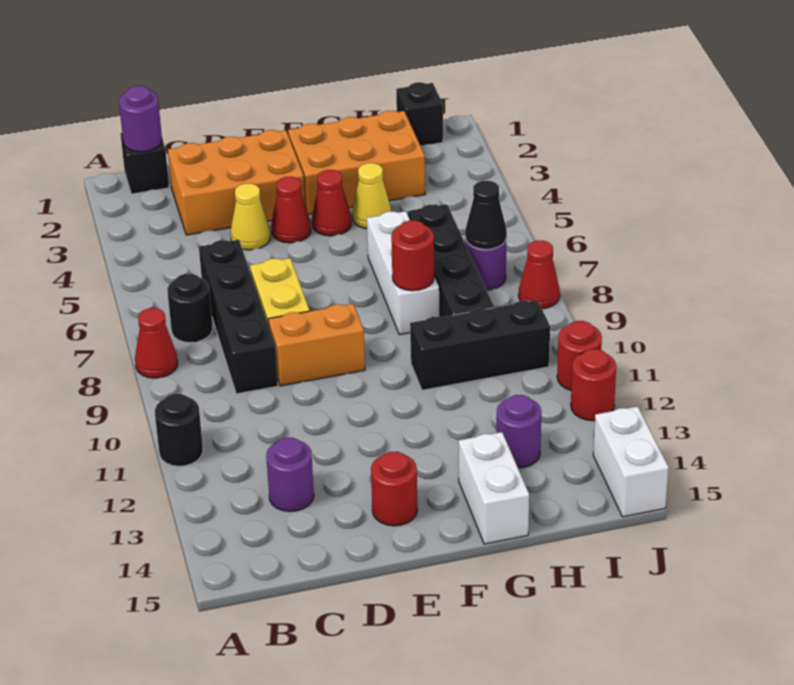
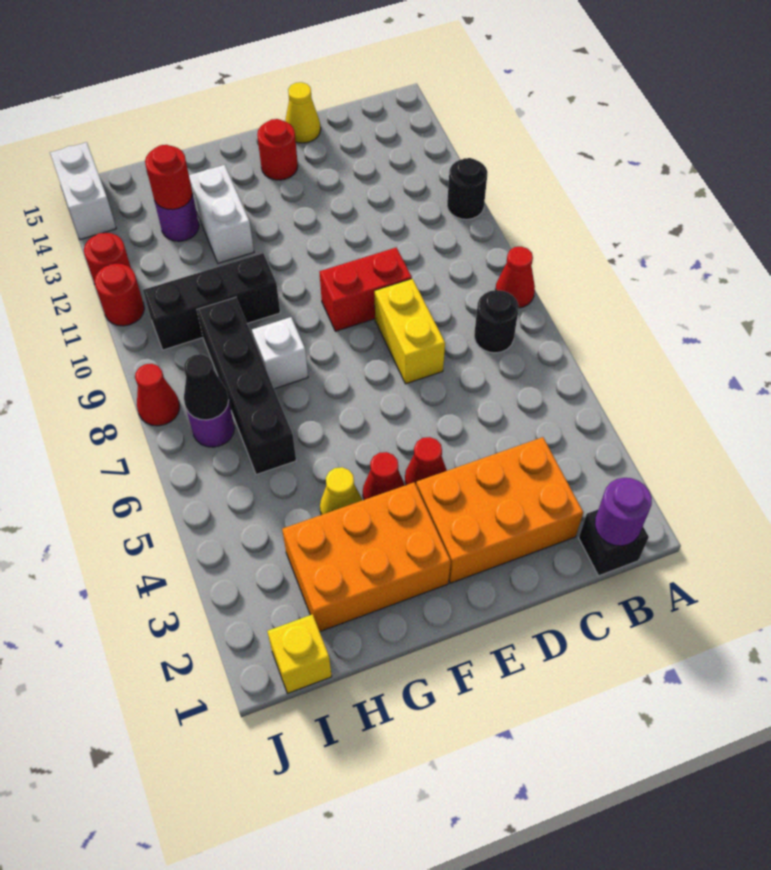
black 1x4 brick [199,240,278,394] -> none
purple 1x1 round brick [266,438,314,512] -> none
yellow 1x1 cone [231,183,270,250] -> yellow 1x1 cone moved to [285,82,321,143]
orange 1x2 brick [268,304,365,386] -> red 1x2 brick [319,247,412,331]
white 1x3 brick [367,211,439,335] -> white 1x1 brick [252,317,308,389]
red 1x1 round brick [391,221,434,291] -> red 1x1 round brick moved to [145,145,193,210]
white 1x2 brick [459,432,529,544] -> white 1x2 brick moved to [189,165,254,263]
black 1x1 brick [396,82,443,146] -> yellow 1x1 brick [267,614,332,693]

